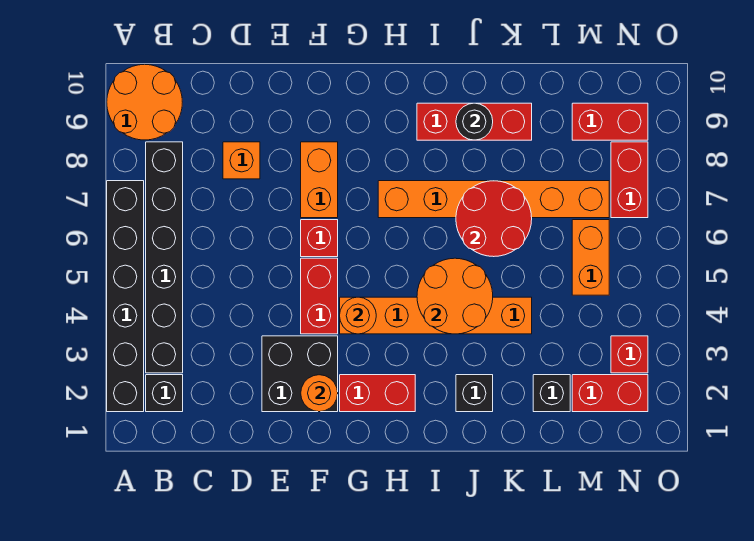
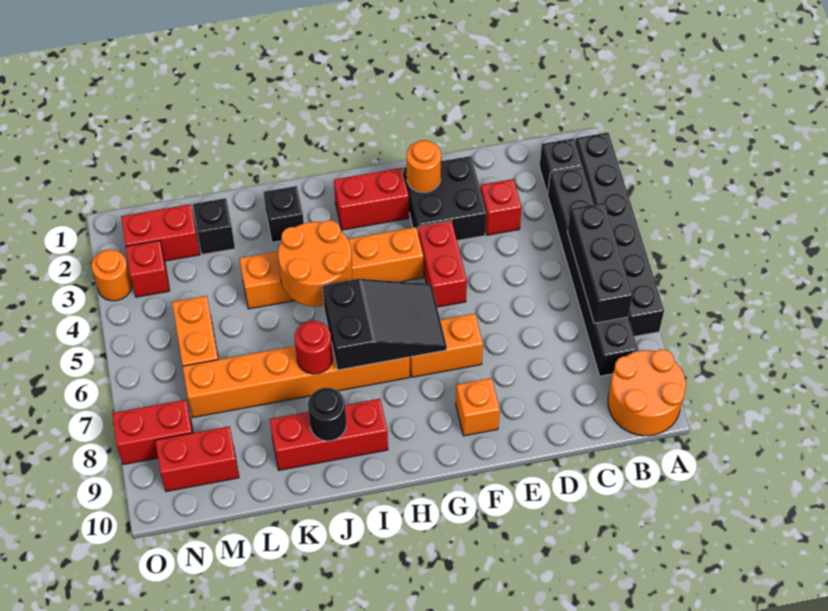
none -> black 1x3 brick [567,203,633,323]
orange 1x1 brick [223,142,260,179] -> orange 1x1 brick moved to [456,378,500,436]
red 1x1 brick [301,220,338,257] -> red 1x1 brick moved to [481,179,522,235]
orange 1x2 brick [301,142,338,218] -> orange 1x2 brick turned to [410,313,483,377]
orange 1x1 round brick [340,297,376,334] -> orange 1x1 round brick moved to [92,249,132,301]
none -> black 2x3 slope [322,279,447,370]
red 2x2 round brick [456,181,532,257] -> red 1x1 round brick [295,321,333,374]
red 1x2 brick [611,142,648,218] -> red 1x2 brick turned to [112,400,193,465]

